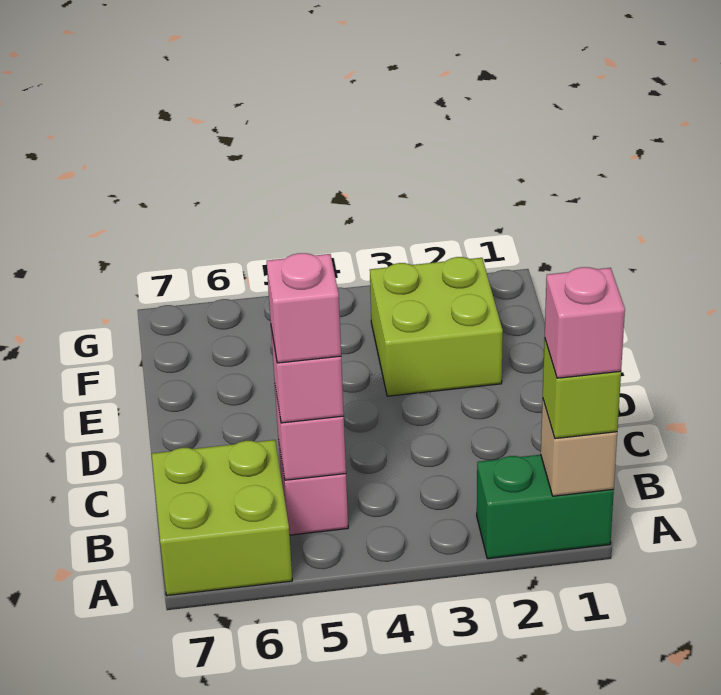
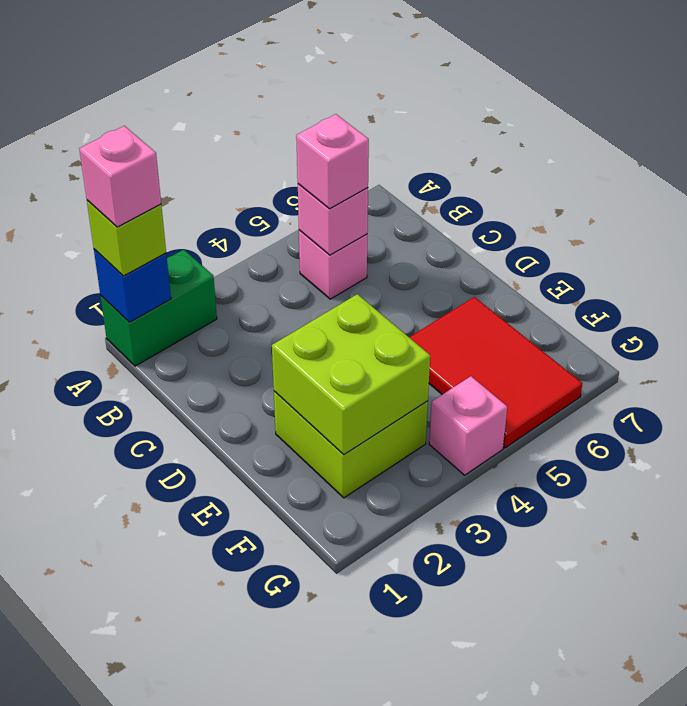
tan 1x1 brick [541,399,617,496] -> blue 1x1 brick [94,249,171,322]
lime 2x2 brick [152,440,292,596] -> lime 2x2 brick moved to [272,294,430,455]
pink 1x1 brick [267,253,341,363] -> pink 1x1 brick moved to [429,376,507,475]
none -> red 2x3 tile [409,297,582,448]

